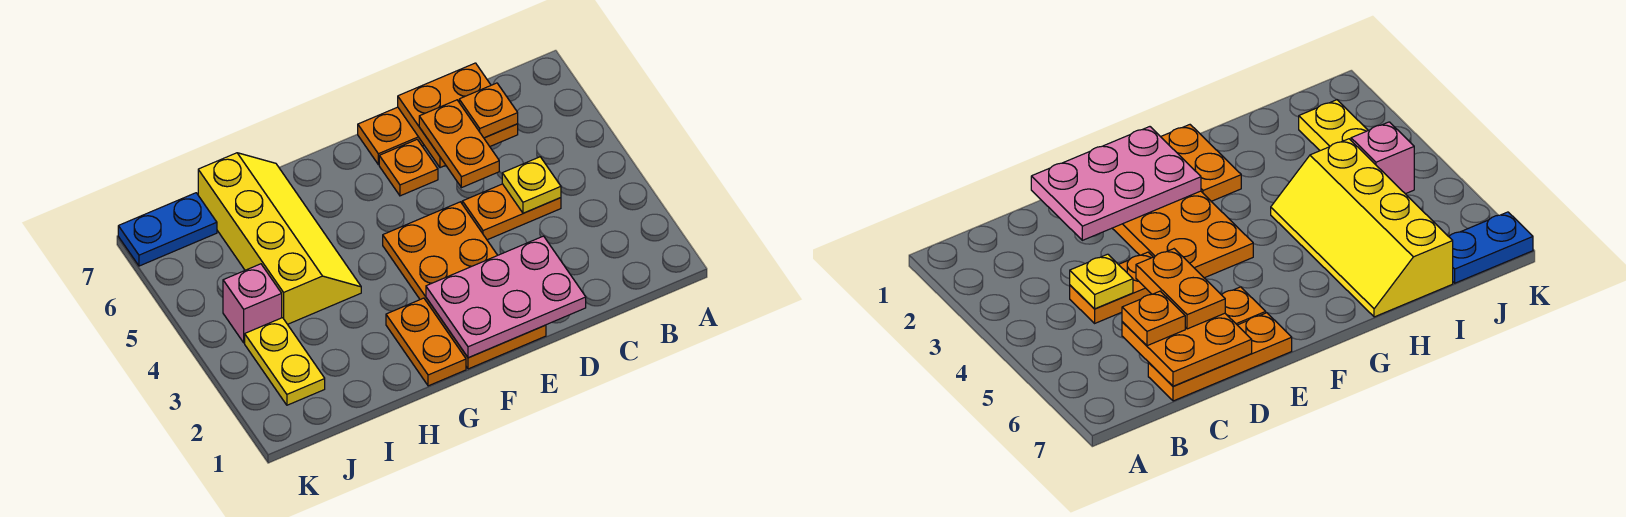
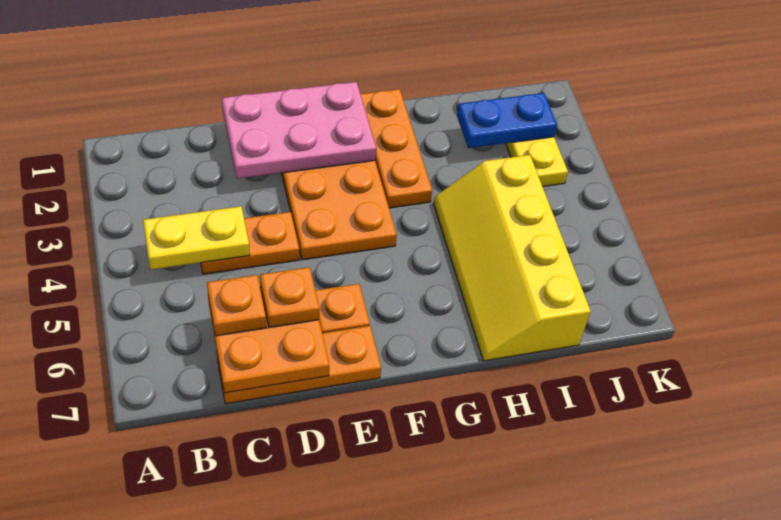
yellow 1x1 plate [502,157,561,213] -> yellow 1x2 plate [143,206,250,270]
orange 1x2 plate [419,100,499,188] -> orange 1x1 plate [260,267,319,327]
orange 1x2 plate [386,298,466,386] -> orange 1x3 plate [361,89,432,208]
pink 1x1 brick [223,264,282,343] -> none
blue 1x2 plate [118,193,217,266] -> blue 1x2 plate moved to [457,93,557,148]

